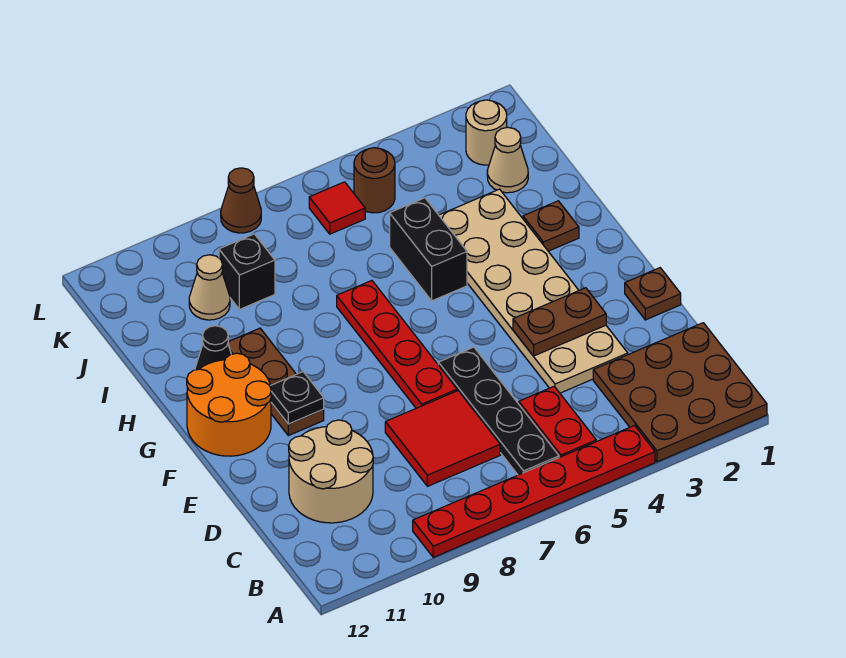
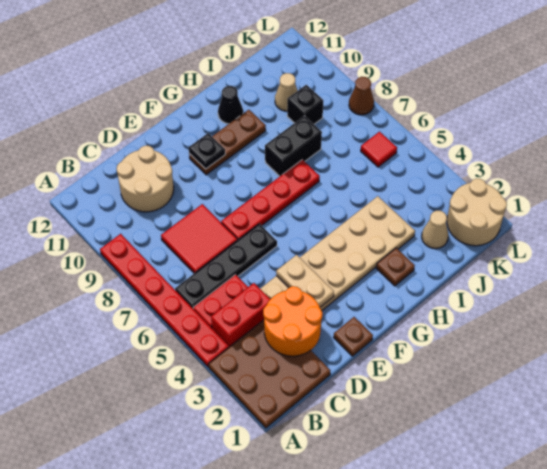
none -> red 1x2 brick [211,283,270,347]
brown 1x2 plate [513,288,606,356] -> tan 1x2 plate [276,255,334,307]
orange 2x2 round brick [187,353,271,456] -> orange 2x2 round brick moved to [263,286,322,356]
black 1x2 brick [390,198,467,301] -> black 1x2 brick moved to [265,116,322,176]
tan 1x1 round brick [466,100,507,165] -> tan 2x2 round brick [447,179,507,246]
brown 1x1 round brick [354,148,395,213] -> none

